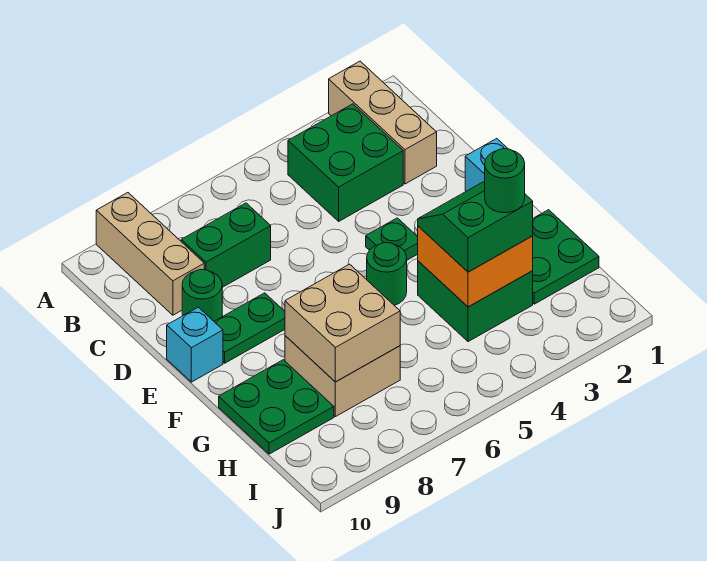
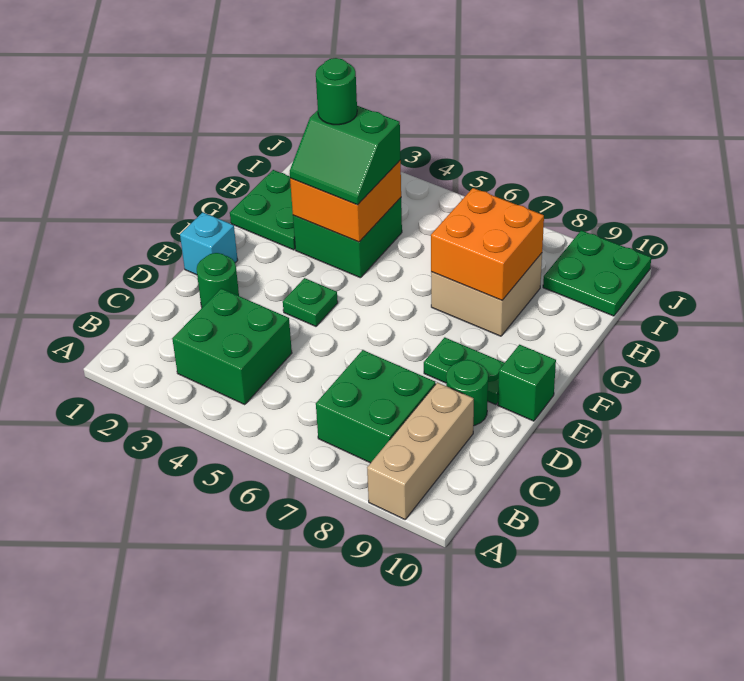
tan 1x3 brick [329,61,437,184] -> none
green 1x2 brick [181,203,271,287] -> green 2x2 brick [316,350,436,463]
cyan 1x1 brick [167,307,223,382] -> green 1x1 brick [498,345,556,421]
green 1x1 round brick [367,243,407,305] -> green 1x1 round brick moved to [197,253,239,307]
tan 2x2 brick [285,264,400,382] -> orange 2x2 brick [431,188,544,300]
green 2x2 plate [219,360,334,454] -> green 2x2 plate moved to [543,230,651,316]

